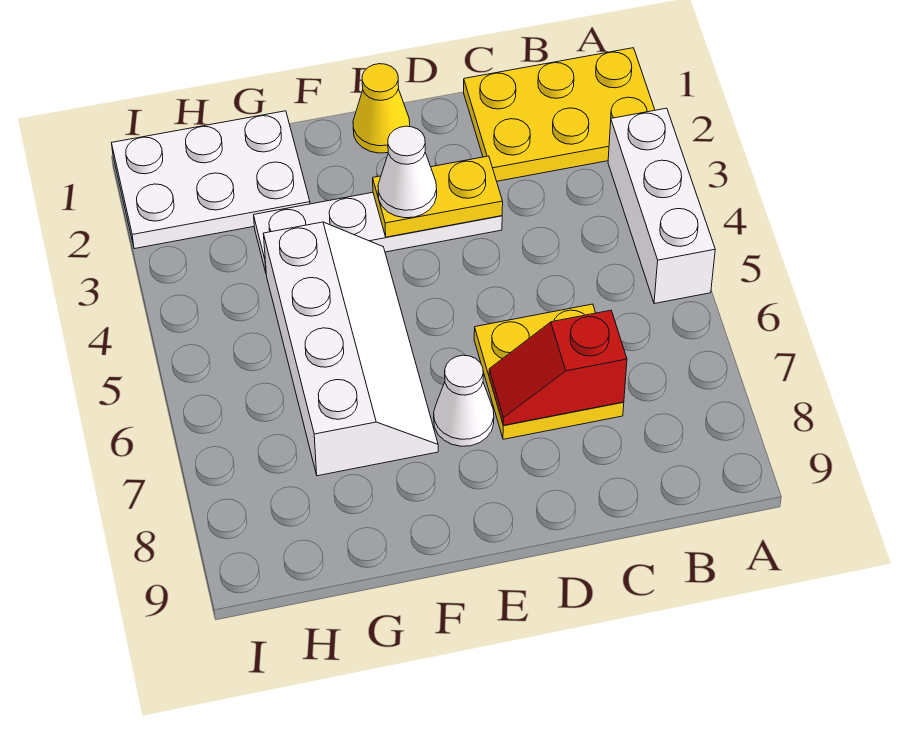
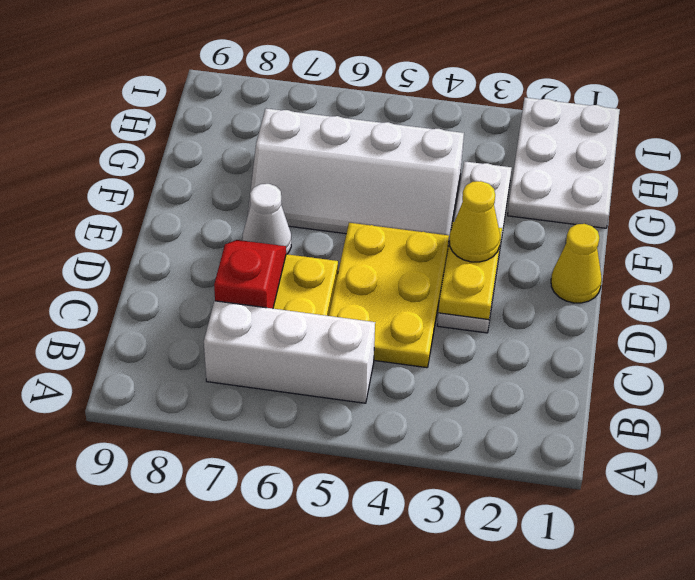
yellow 2x3 plate [464,48,655,181] -> yellow 2x3 plate moved to [329,223,449,368]
white 1x3 brick [608,108,715,304] -> white 1x3 brick moved to [204,301,375,403]
white 1x1 cone [378,126,437,218] -> yellow 1x1 cone [449,181,500,262]

